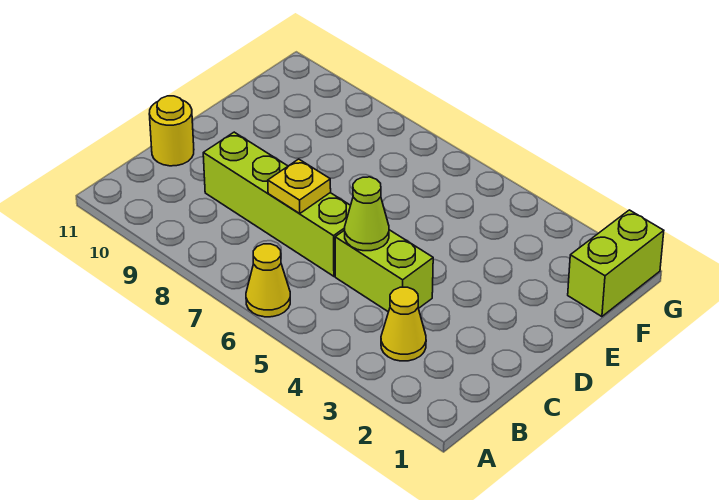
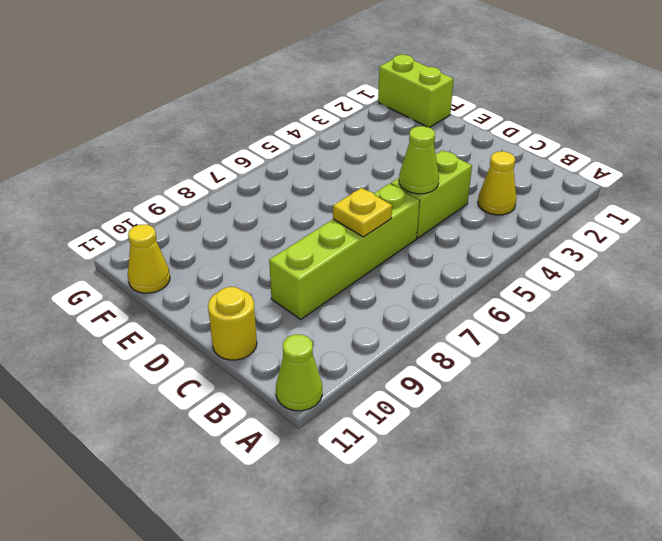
yellow 1x1 cone [246,244,290,317] -> yellow 1x1 cone moved to [128,225,170,293]
none -> lime 1x1 cone [276,335,322,411]

